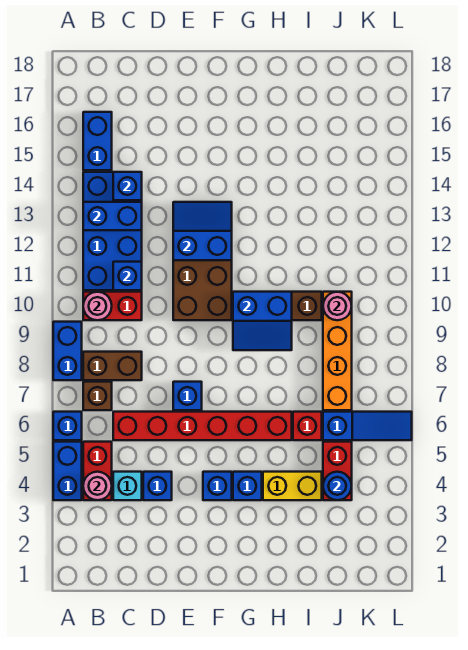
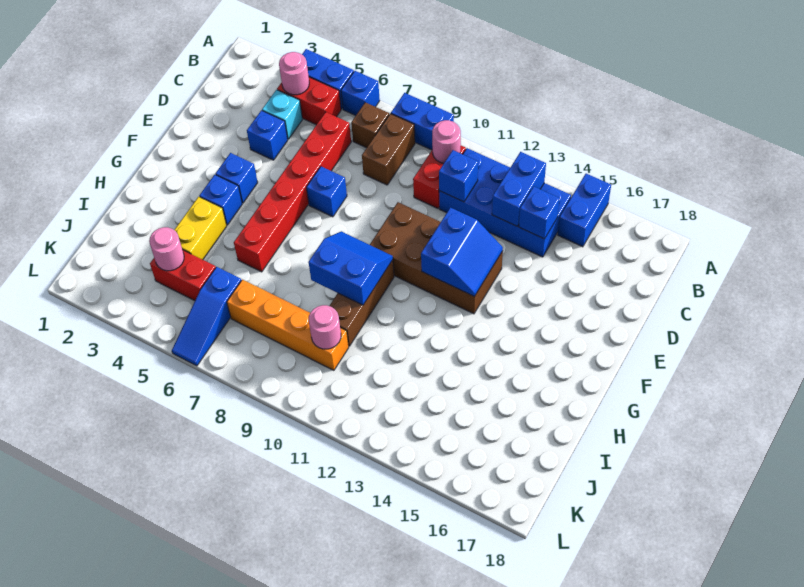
blue 1x2 brick [83,112,112,170] -> blue 1x2 brick turned to [558,174,611,247]
blue 2x2 slope [233,292,292,350] -> blue 2x2 slope turned to [308,231,393,305]
red 1x1 brick [293,412,322,440] -> none
blue 1x1 round brick [323,472,352,500] -> pink 1x1 round brick [149,227,184,271]

